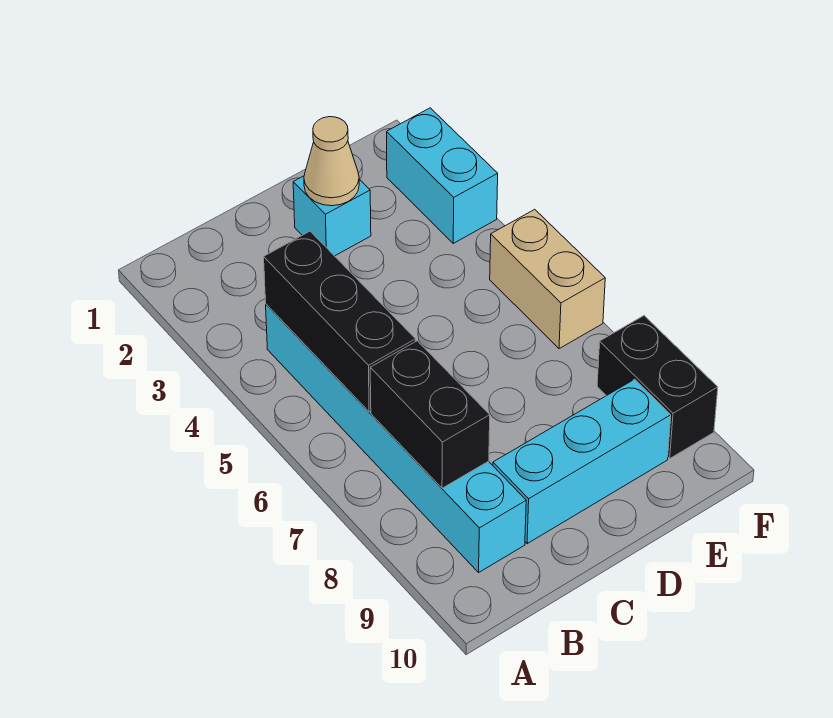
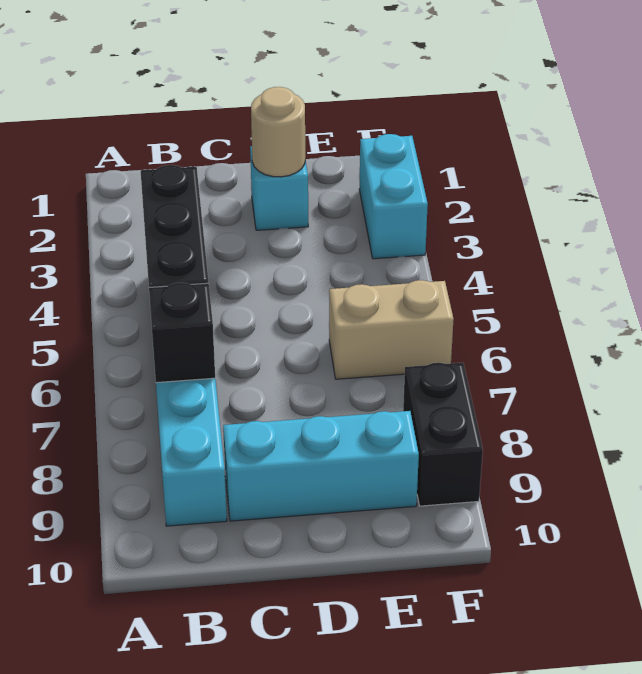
black 1x2 brick [370,341,490,488] -> black 1x1 brick [149,283,215,383]
tan 1x1 cone [304,117,359,206] -> tan 1x1 round brick [251,87,305,177]
tan 1x2 brick [490,209,605,349] -> tan 1x2 brick turned to [329,280,454,379]

